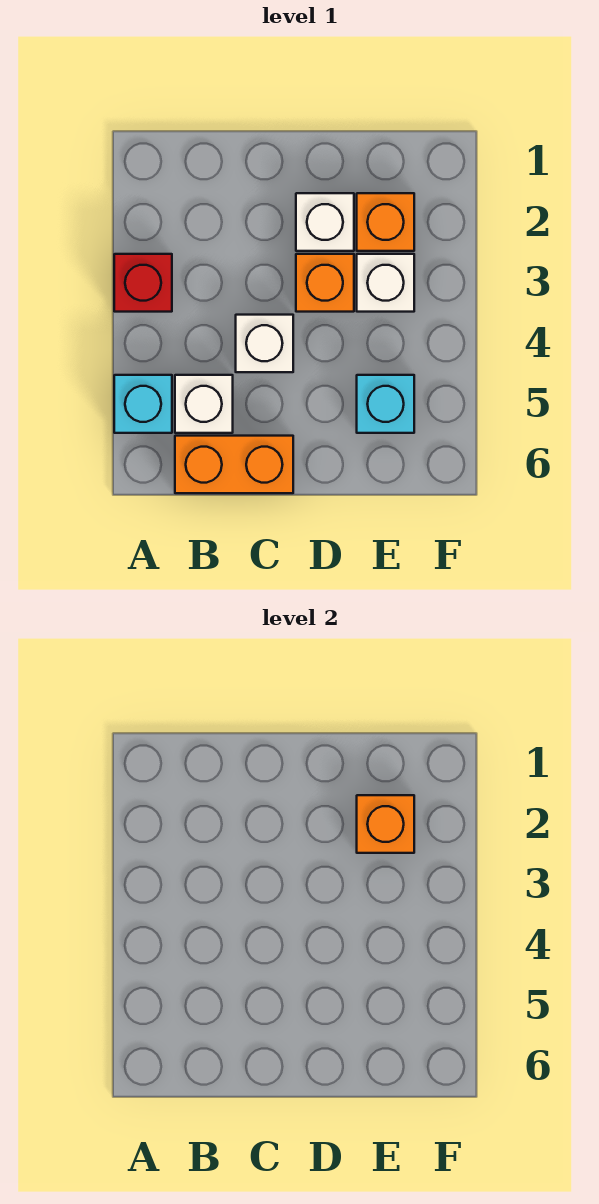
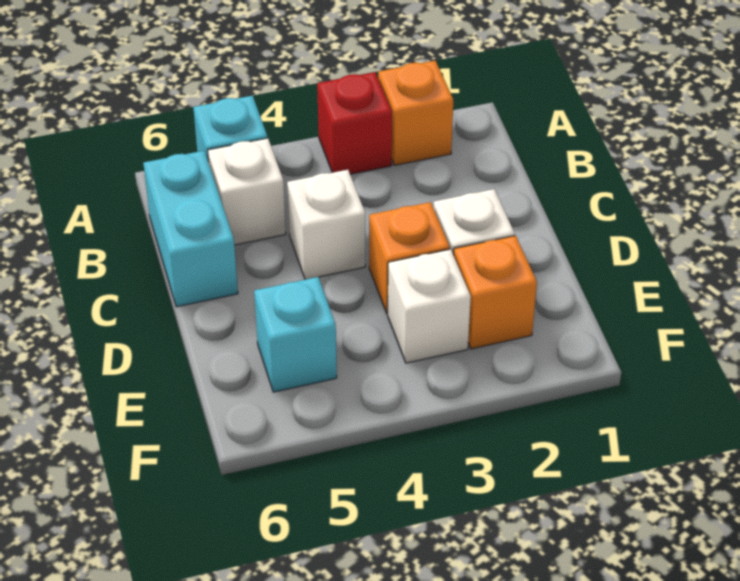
orange 1x2 brick [175,436,293,493] -> cyan 1x2 brick [144,151,238,307]
orange 1x1 brick [357,795,414,853] -> orange 1x1 brick moved to [378,61,453,165]

